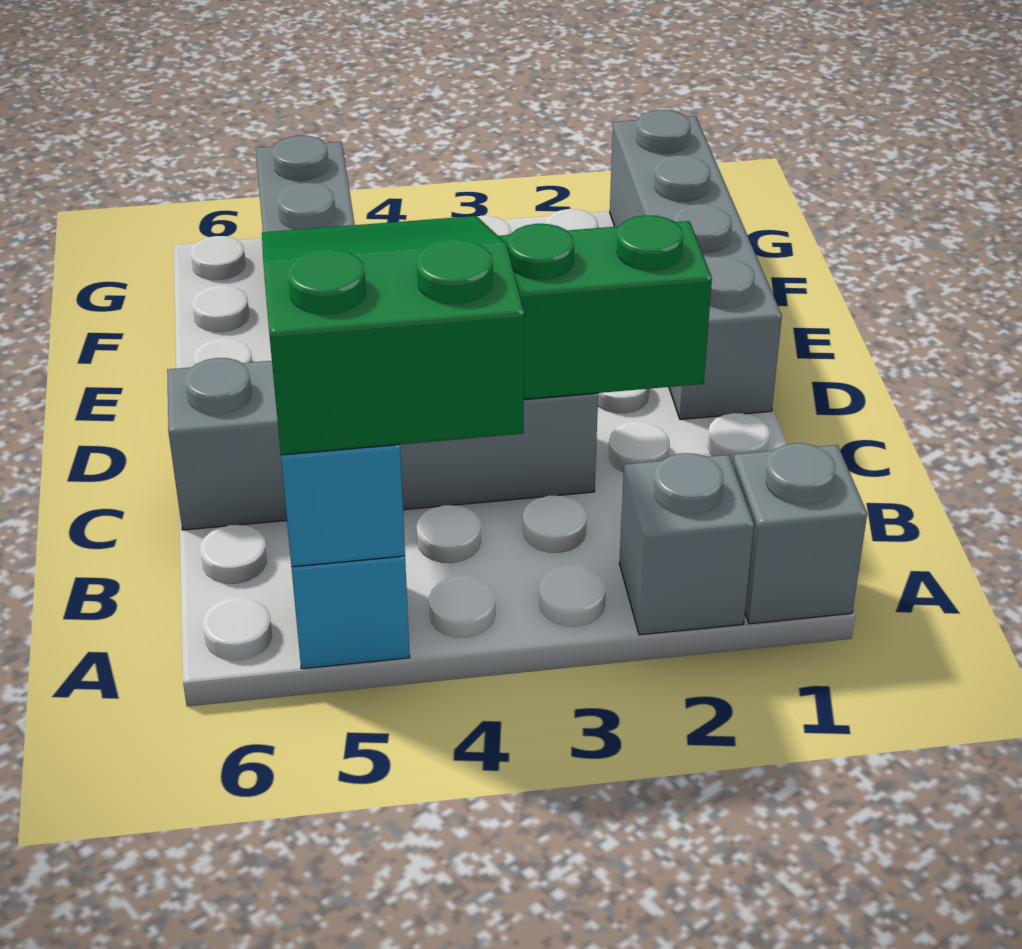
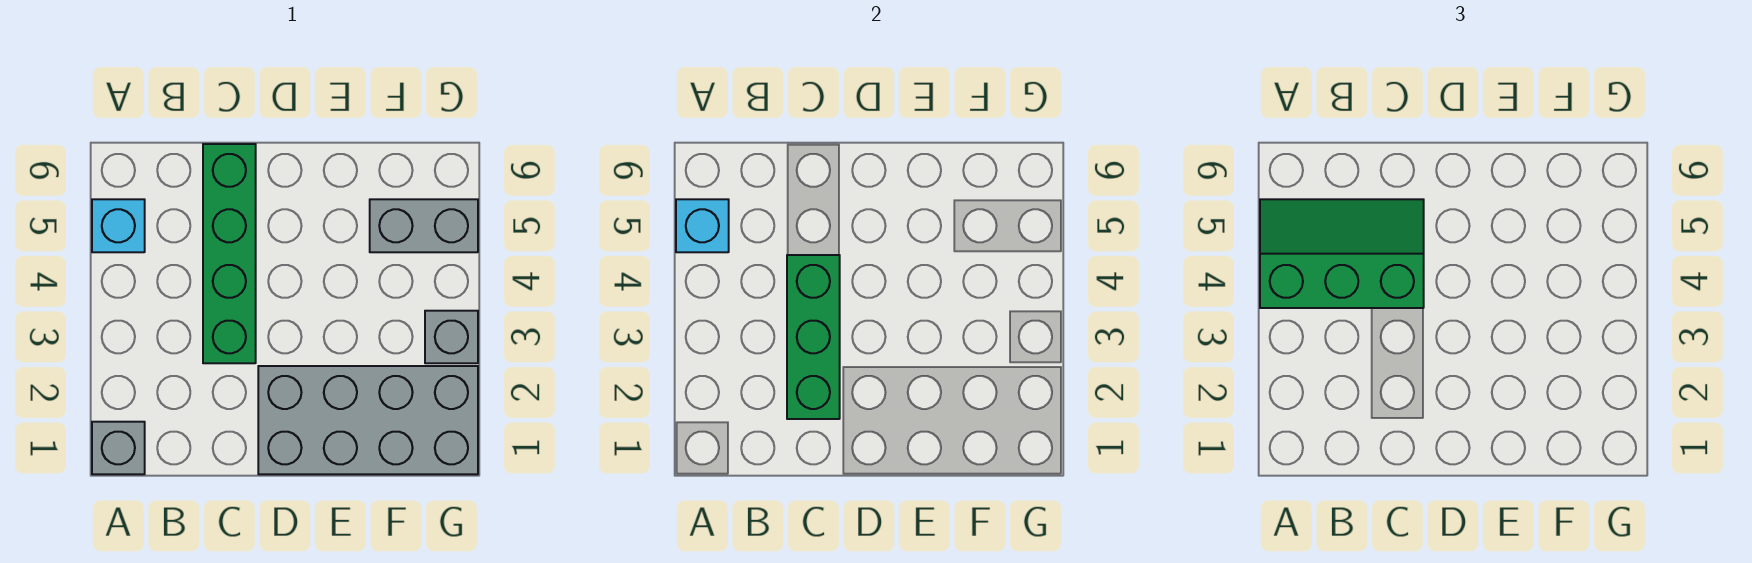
grey 1x1 brick [619,453,754,635] -> grey 1x1 brick moved to [425,311,478,363]
green 2x3 slope [262,216,524,455] -> green 2x3 slope turned to [1260,199,1424,308]
grey 1x4 brick [167,358,598,530] -> green 1x4 brick [203,144,256,363]
grey 1x4 brick [610,110,782,420] -> grey 2x4 brick [258,366,478,474]

